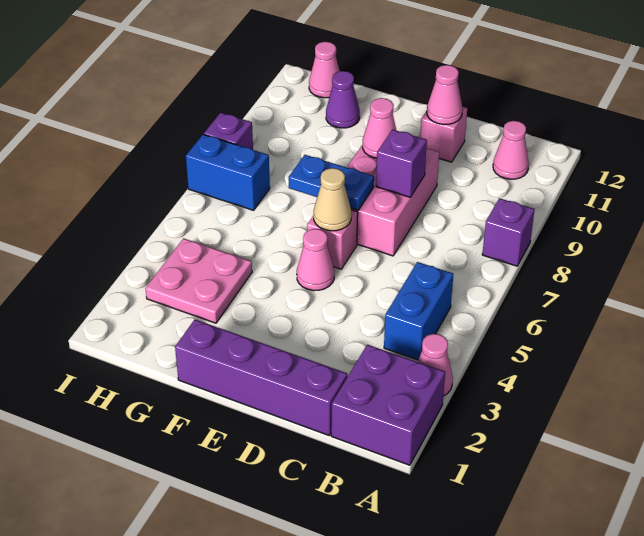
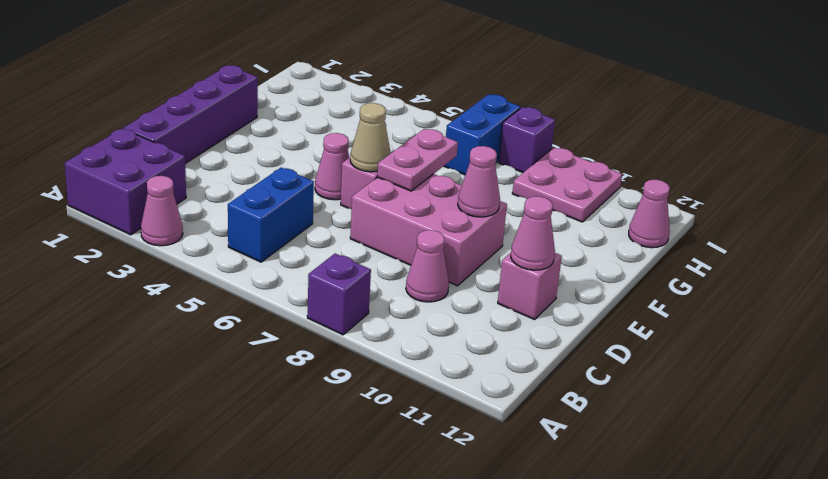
blue 1x2 brick [384,262,453,360] -> blue 1x2 brick turned to [228,168,314,262]
pink 1x1 cone [493,121,529,179] -> pink 1x1 cone moved to [406,230,449,302]
purple 1x1 brick [376,130,427,197] -> none
blue 1x2 plate [289,155,374,210] -> pink 1x2 plate [377,129,458,191]
pink 2x2 plate [145,238,252,323] -> pink 2x2 plate moved to [512,148,622,222]
purple 1x1 cone [326,71,360,128] -> none

